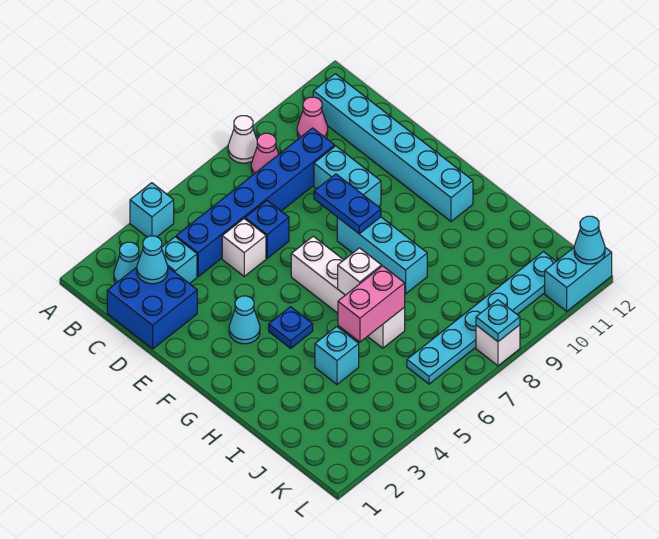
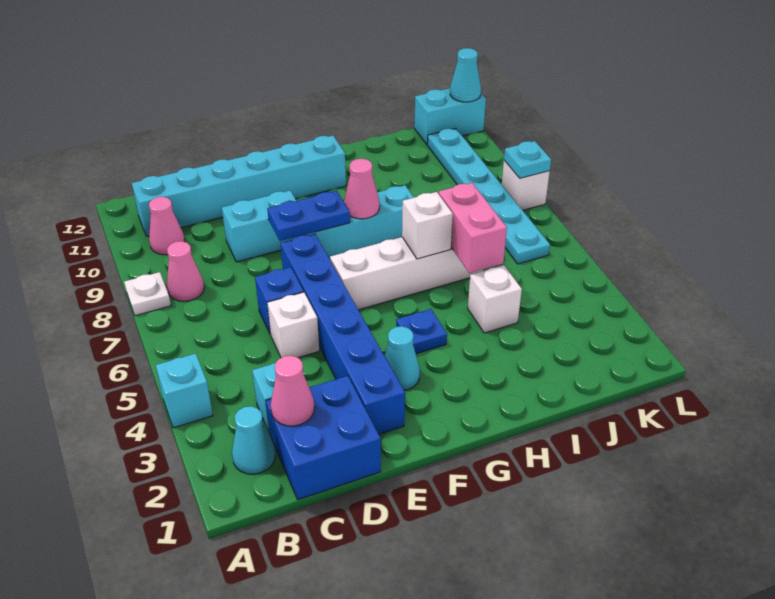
white 1x1 cone [228,116,257,163] -> white 1x1 plate [124,272,171,316]
cyan 1x1 cone [137,236,168,284] -> pink 1x1 cone [270,356,315,426]
blue 1x6 brick [176,128,335,276] -> blue 1x6 brick moved to [280,234,405,434]
none -> pink 1x1 cone [344,159,380,219]
cyan 1x1 brick [315,327,359,384] -> white 1x1 brick [468,265,522,333]
cyan 1x2 brick [545,248,612,311] -> cyan 1x2 brick turned to [414,88,486,144]

